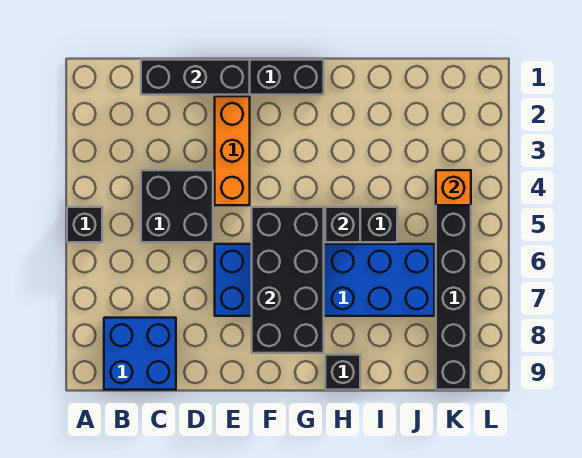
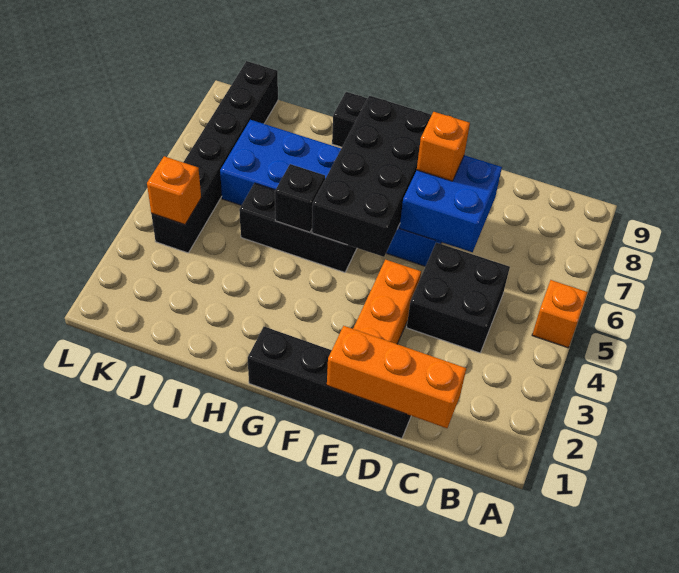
black 1x1 brick [67,207,102,242] -> orange 1x1 brick [532,280,588,348]
blue 2x2 brick [104,318,176,390] -> blue 2x2 brick moved to [400,155,502,252]
black 1x3 brick [141,60,250,95] -> orange 1x3 brick [327,326,466,428]
none -> orange 1x1 brick [417,112,470,181]

